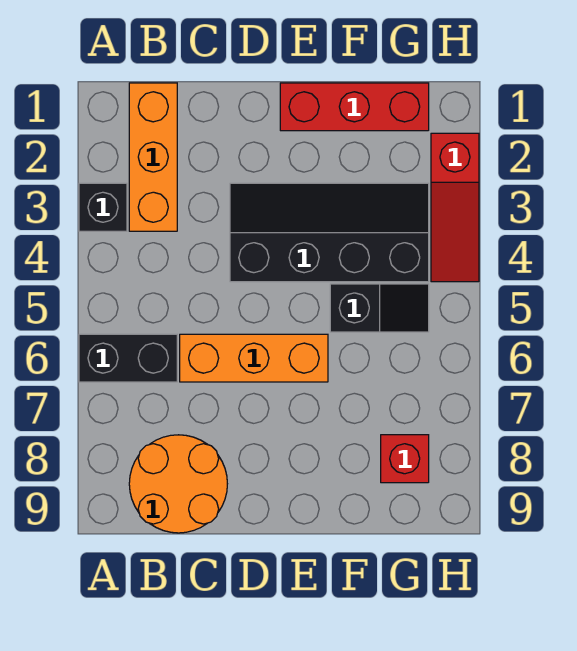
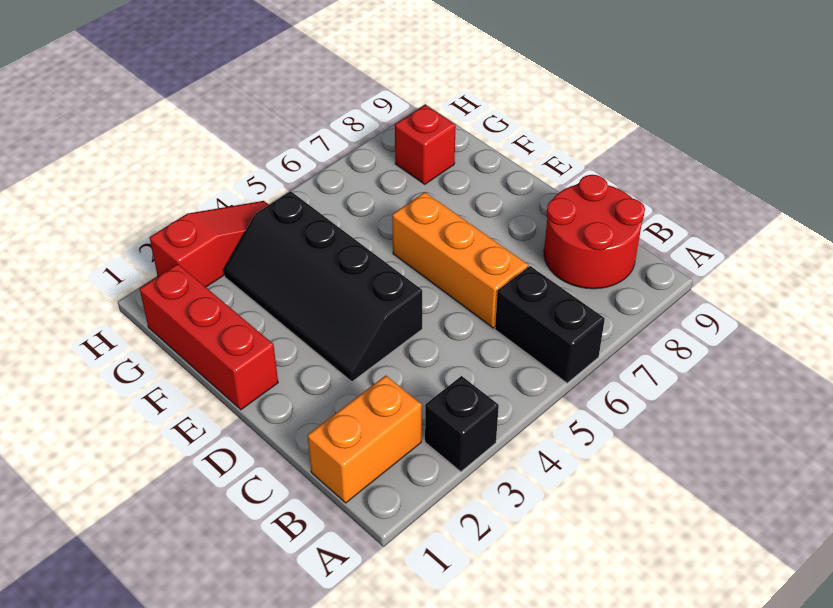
orange 1x3 brick [129,83,177,231] -> orange 1x2 brick [307,376,422,503]
orange 2x2 round brick [129,435,227,533] -> red 2x2 round brick [544,175,645,289]
black 1x2 slope [330,284,429,332] -> none

